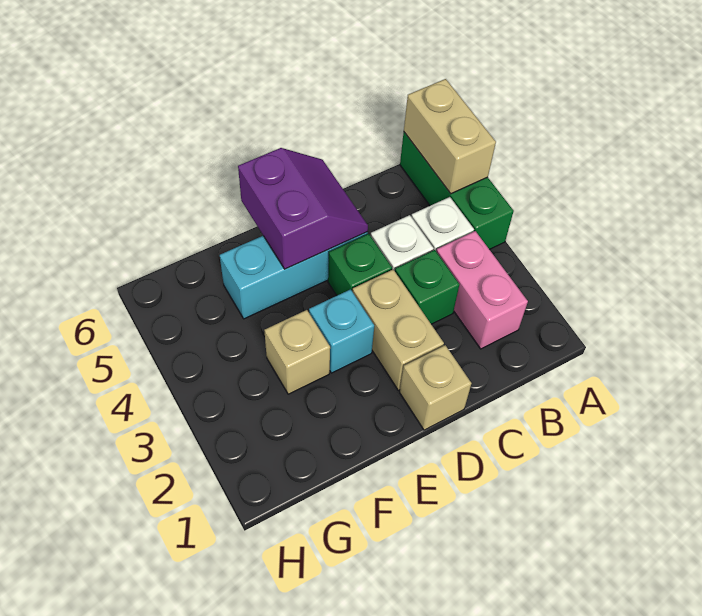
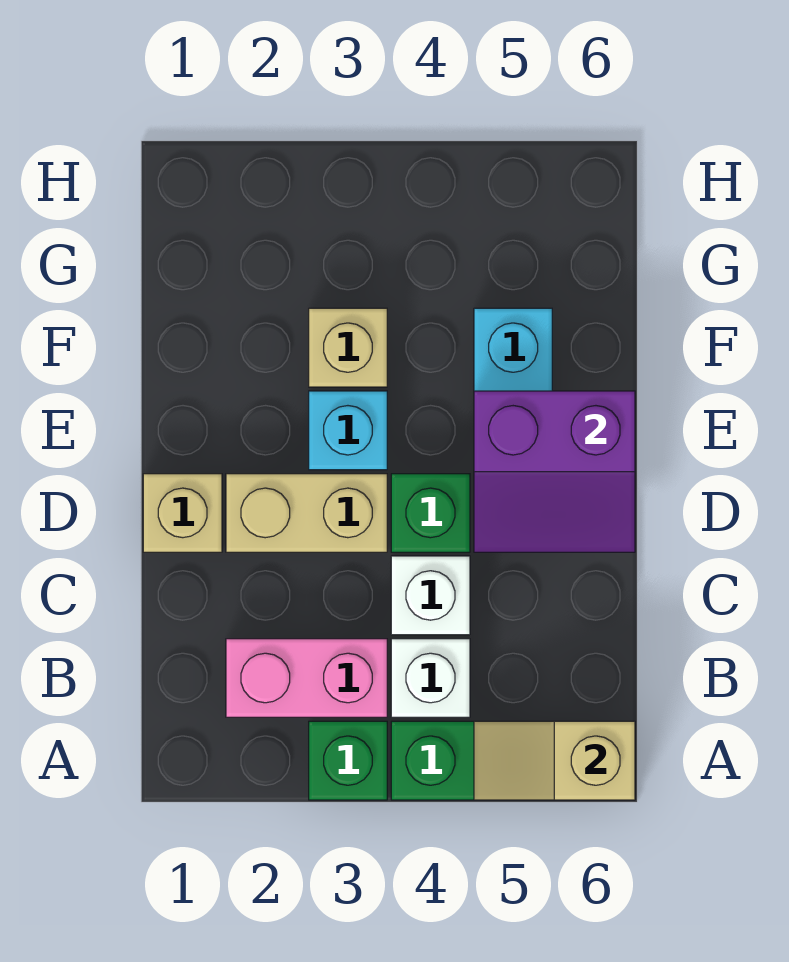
tan 1x2 brick [404,79,496,194] -> tan 1x2 slope [474,721,635,800]
green 1x1 brick [395,250,459,324] -> green 1x1 brick moved to [309,721,387,800]

